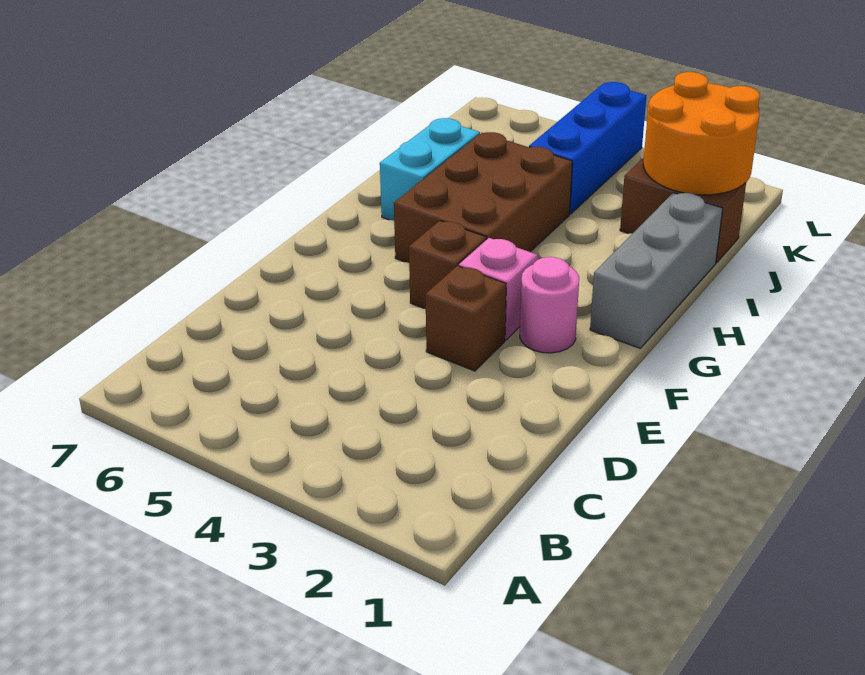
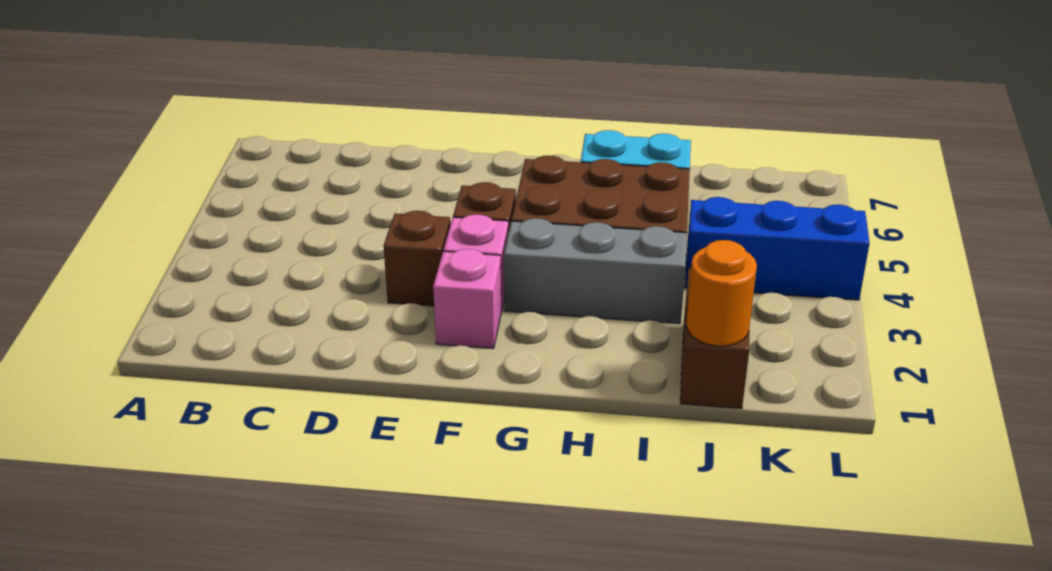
pink 1x1 round brick [520,257,579,353] -> pink 1x1 brick [433,249,501,349]
grey 1x3 brick [590,193,723,348] -> grey 1x3 brick moved to [504,218,687,324]
orange 2x2 round brick [643,72,760,195] -> orange 1x1 round brick [686,240,757,346]

